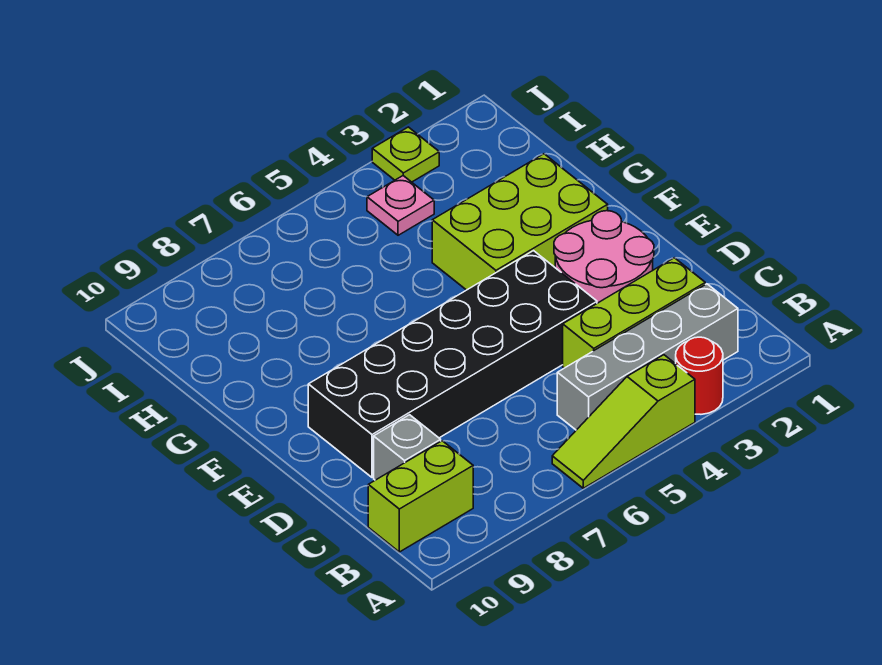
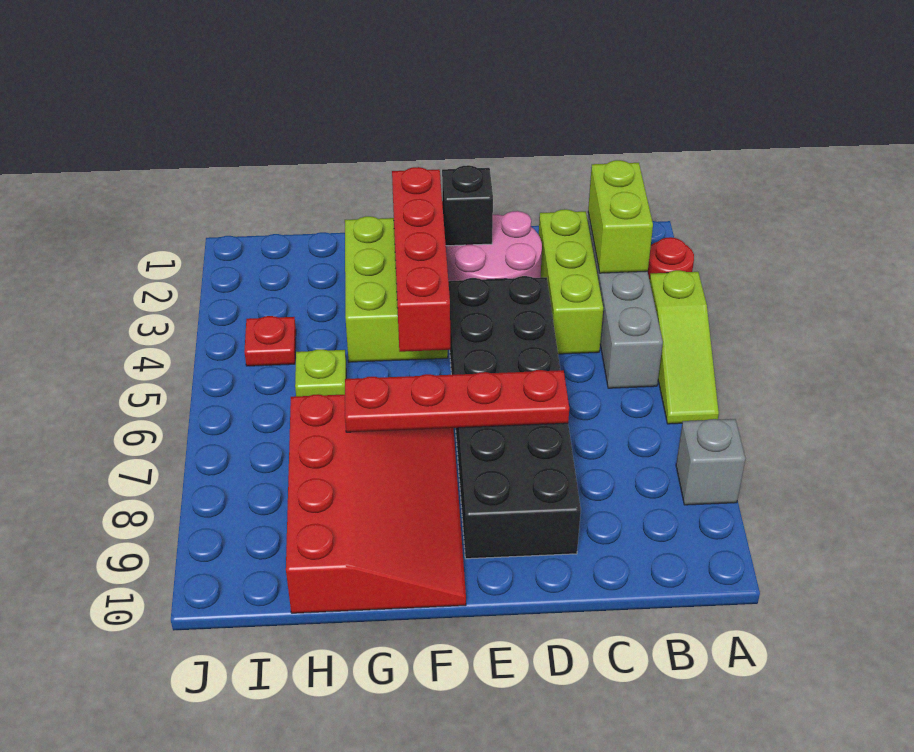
lime 1x2 brick [368,441,473,552] -> lime 1x2 brick moved to [588,160,653,273]
grey 1x1 brick [374,415,441,480] -> grey 1x1 brick moved to [676,419,746,505]
none -> red 1x4 plate [345,370,569,432]
none -> black 1x1 brick [442,165,493,246]
none -> red 1x4 brick [392,167,450,352]
none -> red 3x4 slope [286,394,466,613]
pink 1x1 plate [367,176,434,235] -> red 1x1 plate [244,316,296,366]
lime 1x1 plate [372,127,439,182] -> lime 1x1 plate moved to [295,349,346,396]

